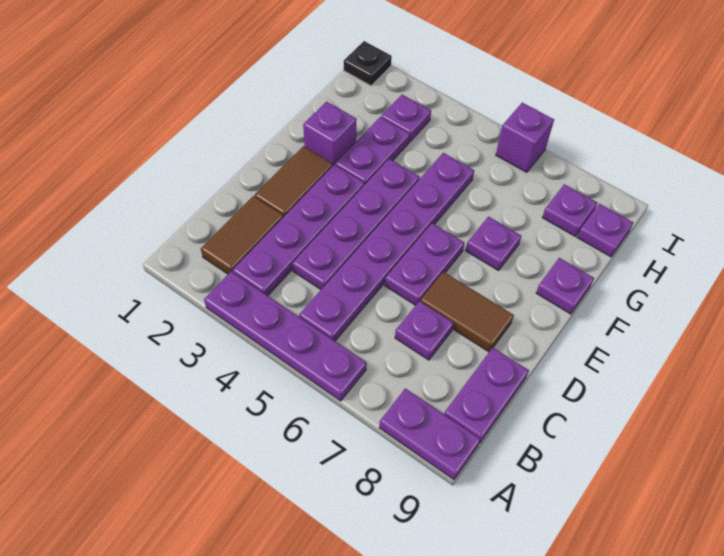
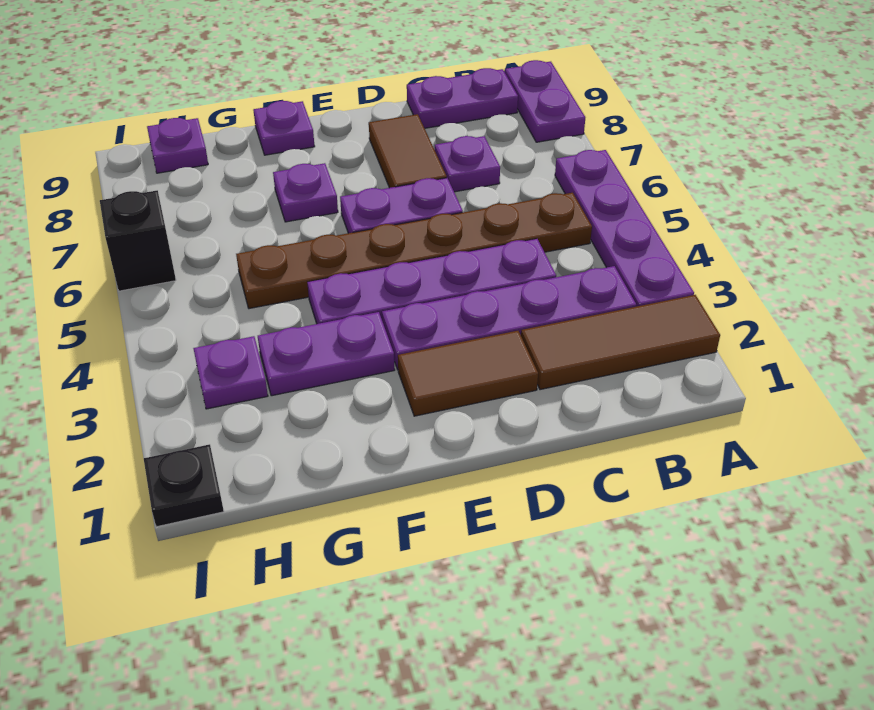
brown 1x2 tile [201,196,283,274] -> brown 1x3 tile [521,295,720,390]
purple 1x6 plate [299,153,474,341] -> brown 1x6 plate [236,193,592,309]
purple 1x1 brick [303,102,356,165] -> none
purple 1x1 plate [542,184,597,236] -> none
purple 1x1 brick [496,103,554,172] -> black 1x1 brick [100,190,176,291]

